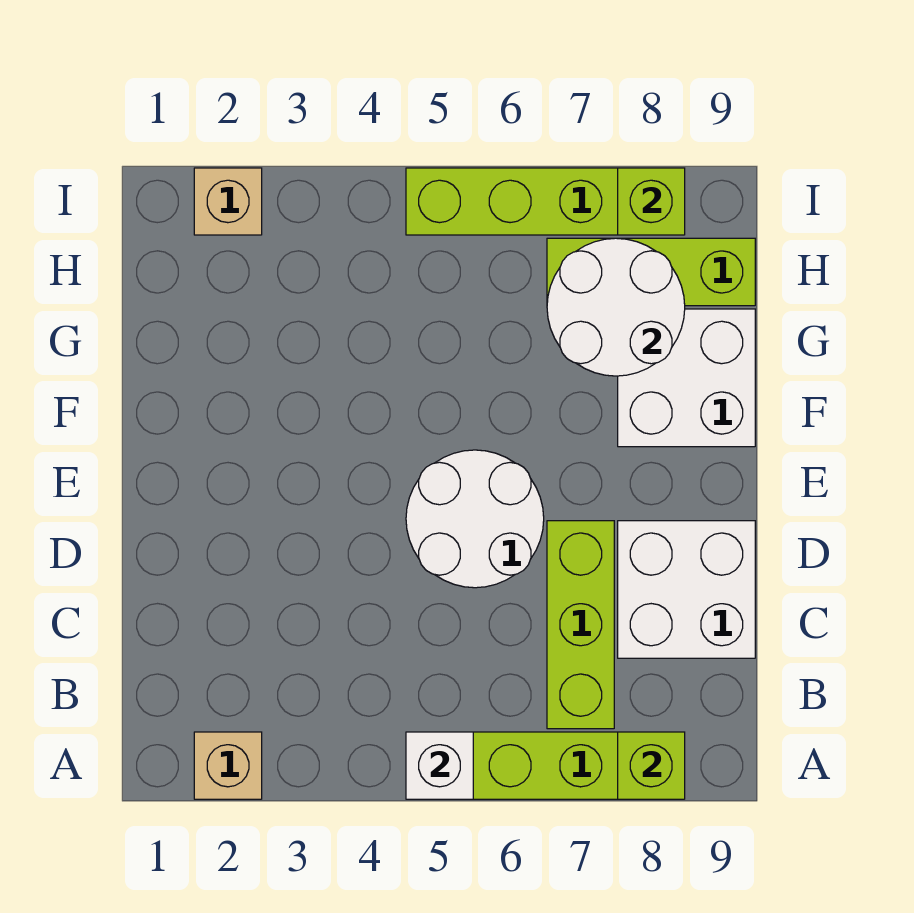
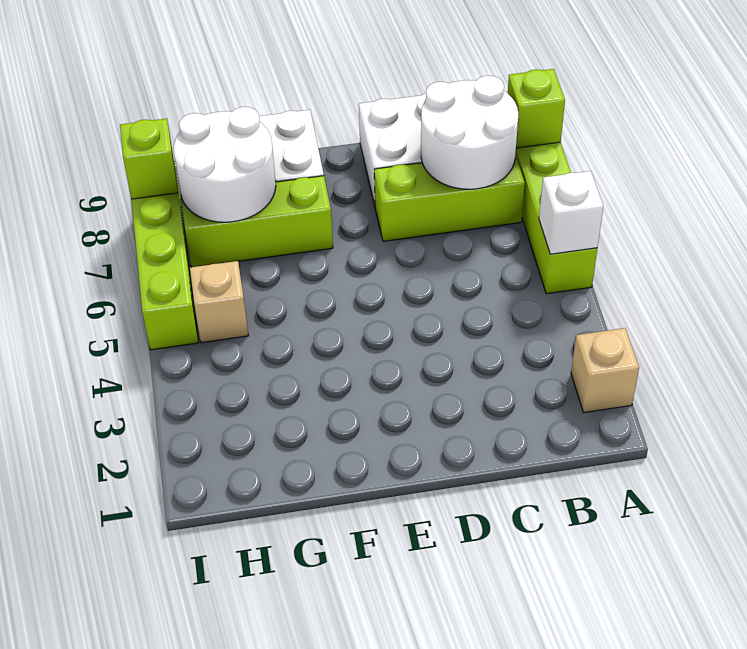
white 2x2 round brick [406,450,544,588] -> white 2x2 round brick moved to [421,76,518,189]
lime 1x3 brick [547,238,755,306] -> lime 1x3 brick turned to [181,176,333,267]
tan 1x1 brick [194,168,262,235] -> tan 1x1 brick moved to [190,261,249,343]

